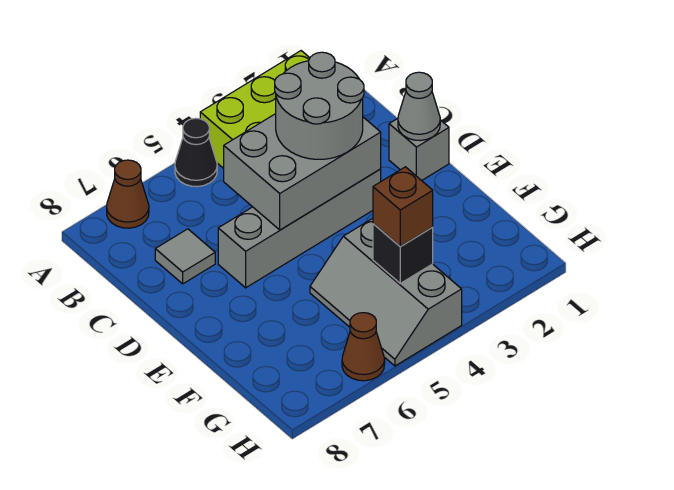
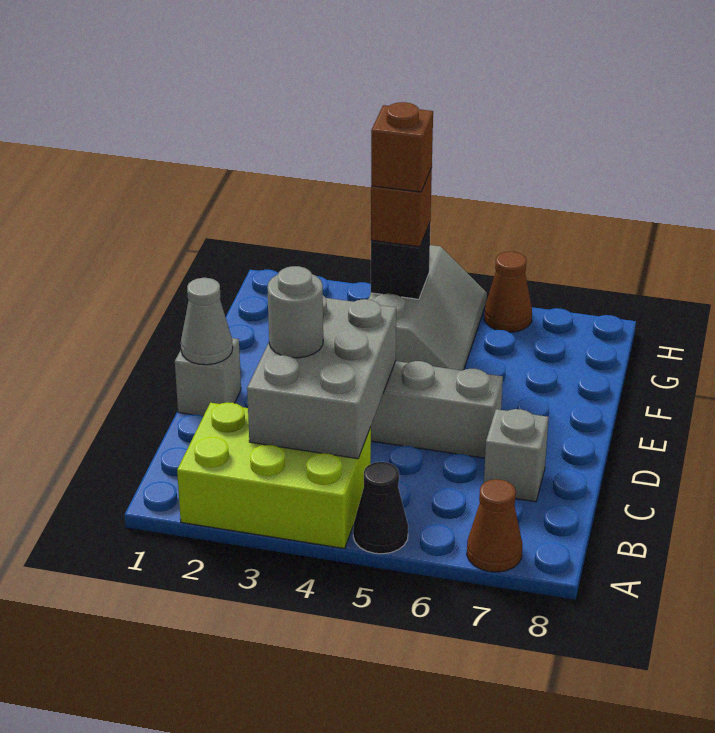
grey 2x3 brick [224,114,381,230] -> grey 2x3 brick turned to [247,296,396,459]
grey 2x2 round brick [275,52,364,159] -> grey 1x1 round brick [267,266,323,358]
grey 1x1 tile [155,229,215,284] -> grey 1x1 brick [484,409,549,502]
none -> brown 1x1 brick [371,102,433,192]

